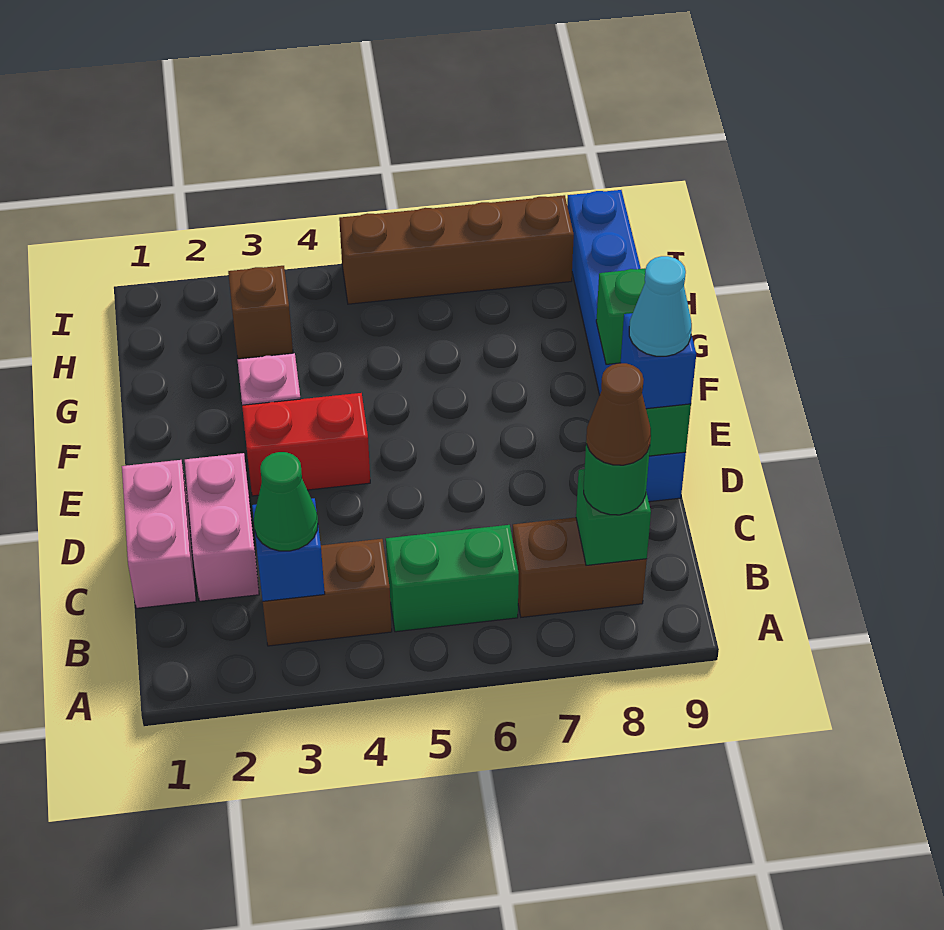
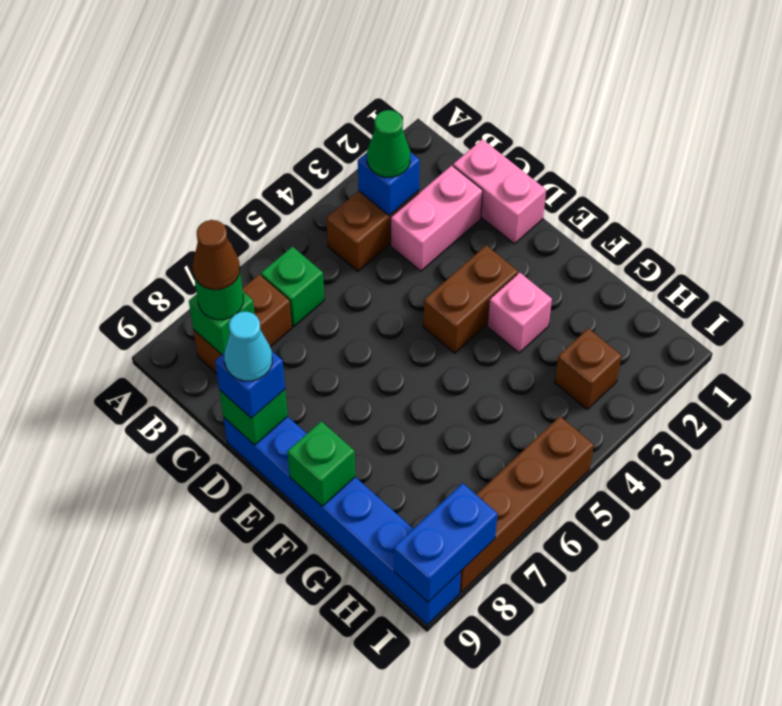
green 1x2 brick [386,525,519,632] -> green 1x1 brick [261,247,324,326]
pink 1x2 brick [185,453,259,601] -> pink 1x2 brick turned to [391,165,483,271]
red 1x2 brick [242,393,370,496] -> brown 1x2 brick [423,245,518,353]
none -> blue 1x2 brick [394,483,498,602]

